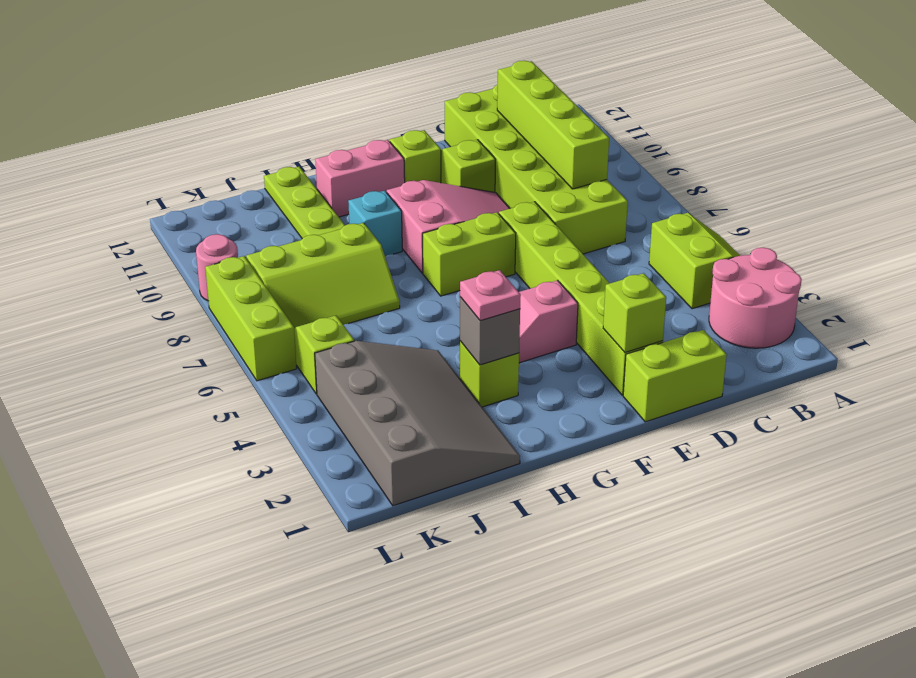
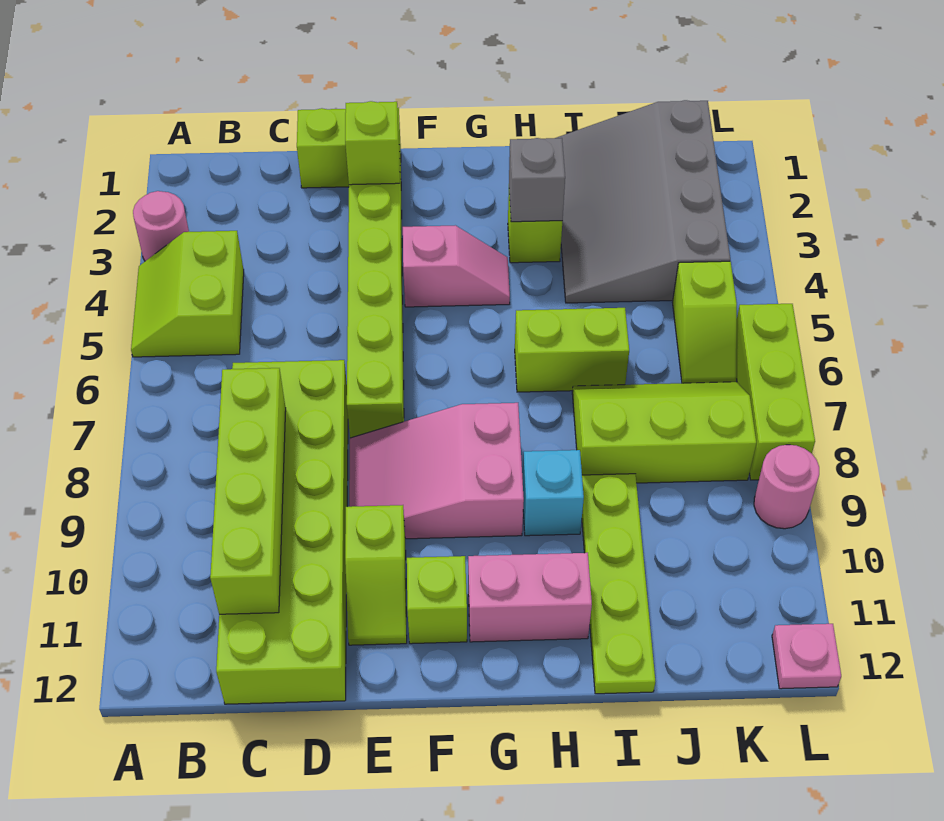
pink 2x2 round brick [709,248,802,348] -> pink 1x1 round brick [133,191,189,261]
lime 1x2 brick [423,212,516,296] -> lime 1x2 brick moved to [515,308,629,392]
pink 1x1 plate [460,270,521,321] -> pink 1x1 plate moved to [772,624,841,689]

